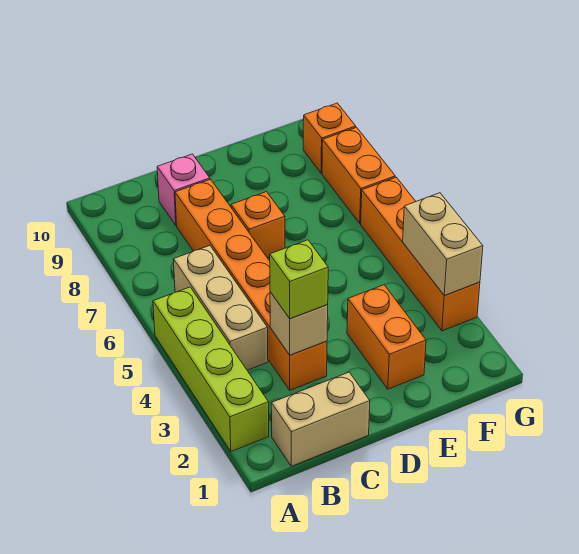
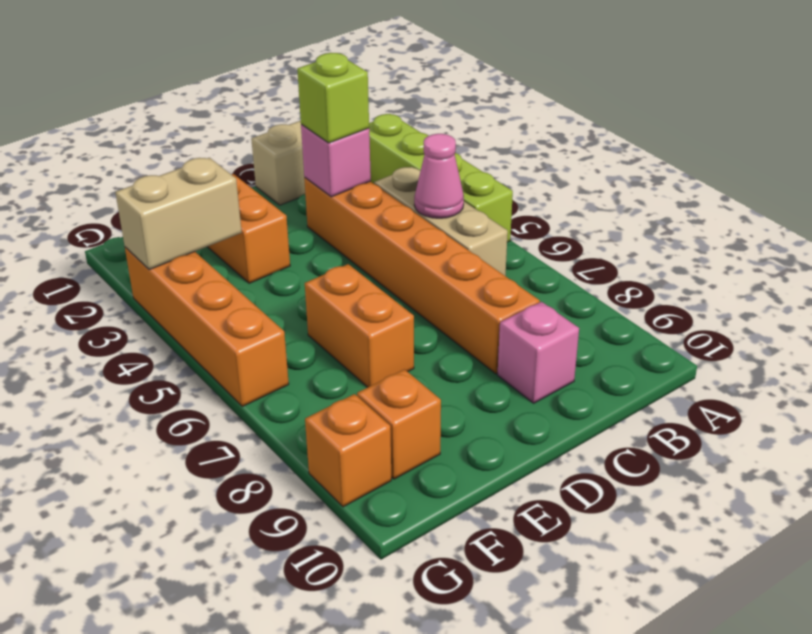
none -> pink 1x1 cone [414,134,464,218]
tan 1x1 brick [270,292,328,355] -> pink 1x1 brick [301,124,371,197]
orange 1x1 brick [231,192,285,258] -> orange 1x1 brick moved to [357,369,441,479]
tan 1x2 brick [403,193,483,296] -> tan 1x2 brick turned to [115,158,242,270]
orange 1x2 brick [322,127,395,223] -> orange 1x2 brick moved to [305,264,414,387]

